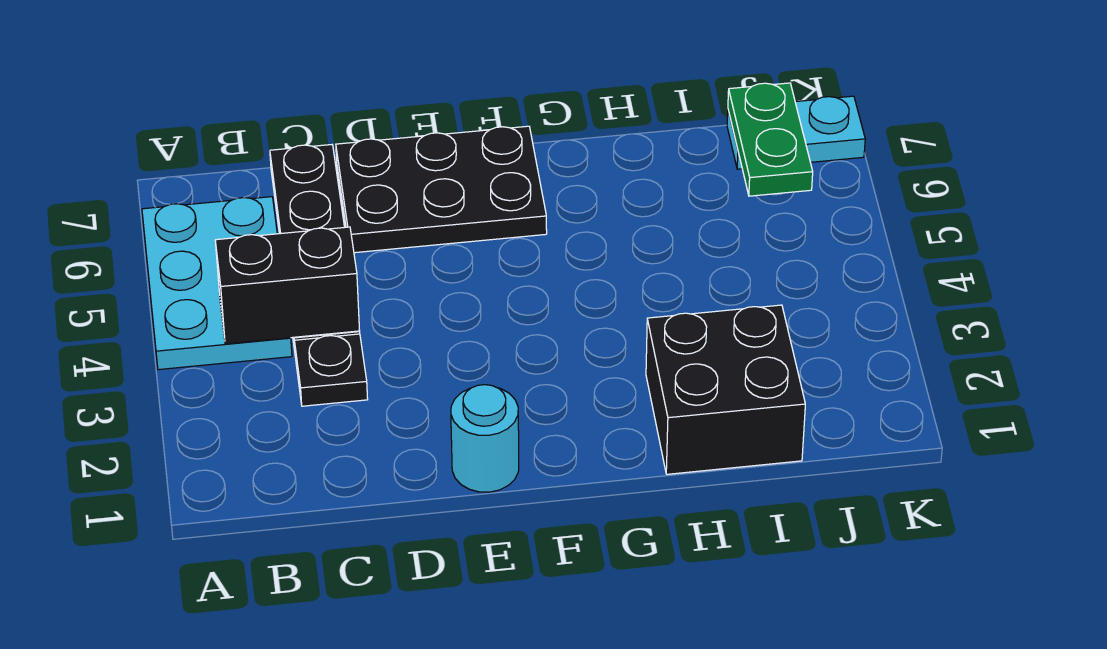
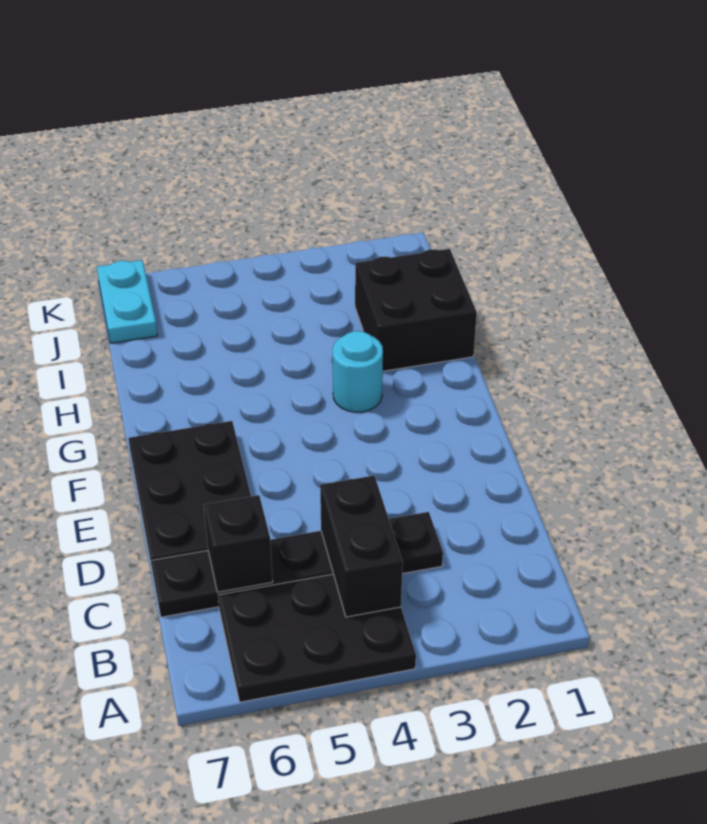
cyan 2x3 plate [142,197,292,370] -> black 2x3 plate [218,574,416,702]
none -> black 1x1 brick [204,495,273,592]
cyan 1x1 round brick [451,385,519,492] -> cyan 1x1 round brick moved to [332,331,383,412]
green 1x2 plate [728,83,813,196] -> none

